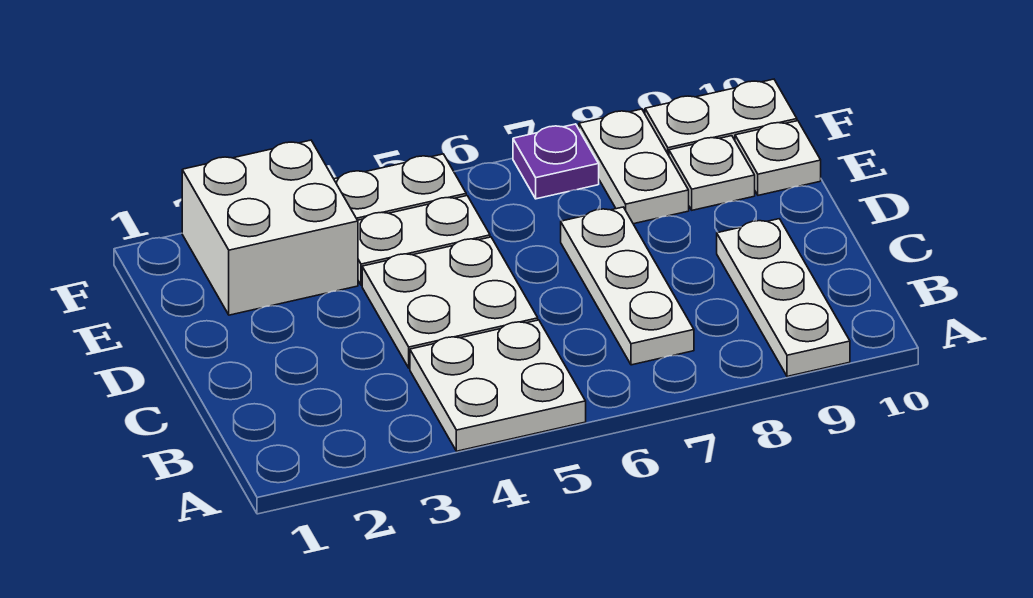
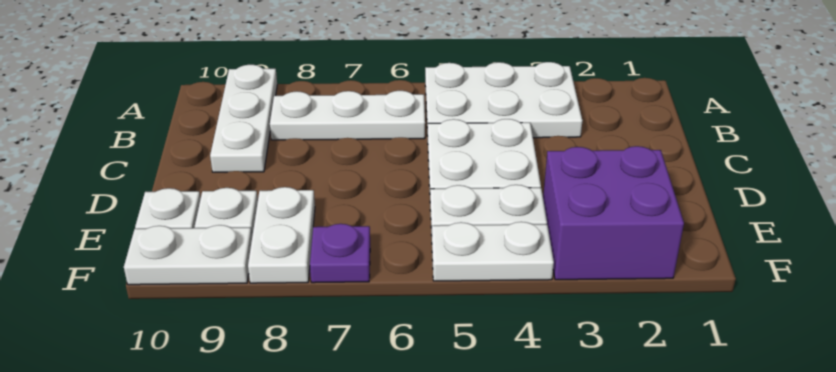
white 2x2 plate [410,320,586,451] -> white 2x3 plate [425,62,582,138]
white 1x3 plate [561,207,694,365] -> white 1x3 plate turned to [270,91,425,140]
white 2x2 brick [182,140,358,315] -> purple 2x2 brick [543,146,684,280]

